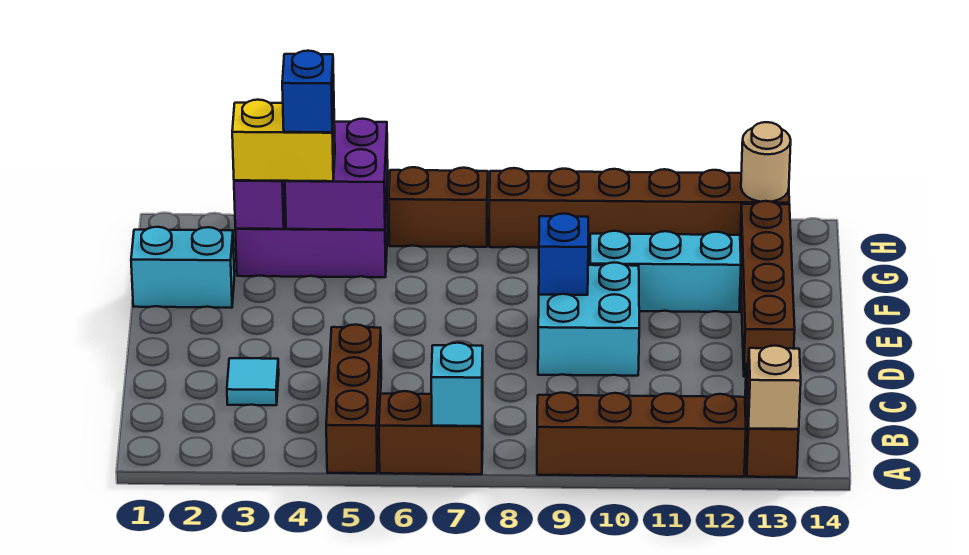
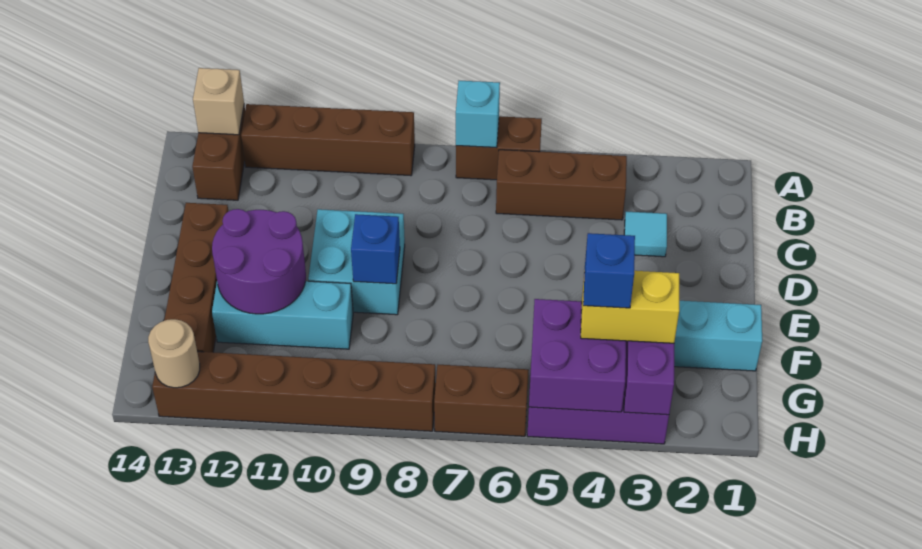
brown 1x3 brick [326,325,381,473] -> brown 1x3 brick turned to [496,150,627,220]
none -> purple 2x2 round brick [212,209,306,314]

